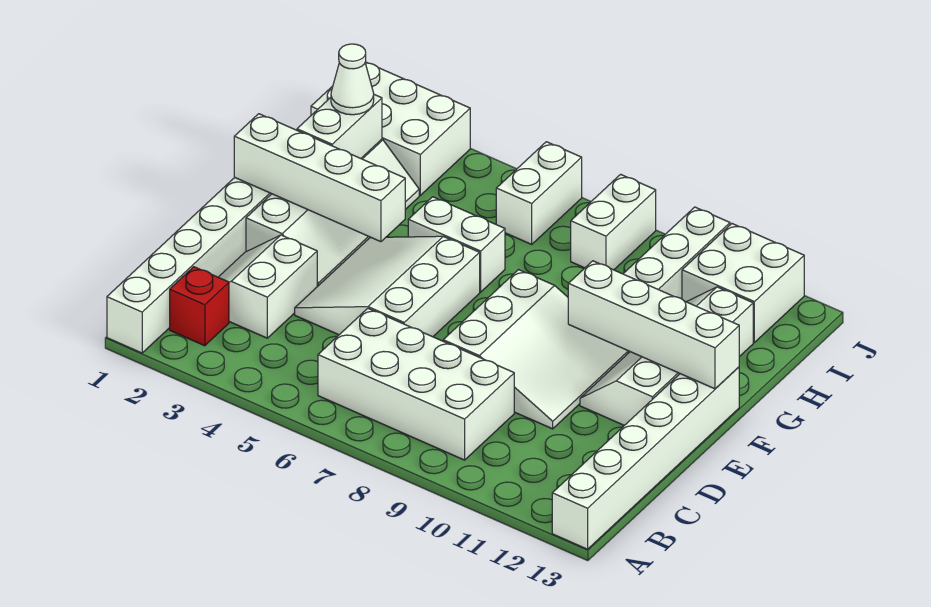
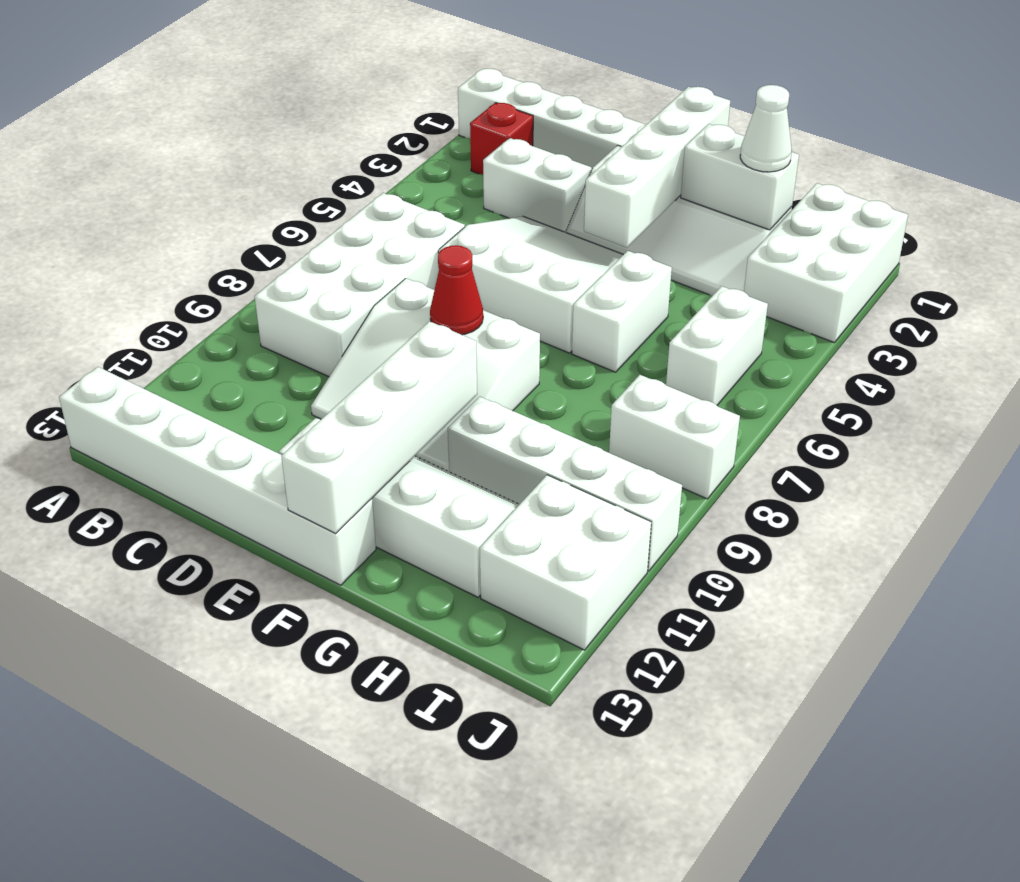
none -> red 1x1 cone [430,245,483,335]
white 1x2 brick [496,142,582,244] -> white 1x2 brick turned to [666,286,768,405]

